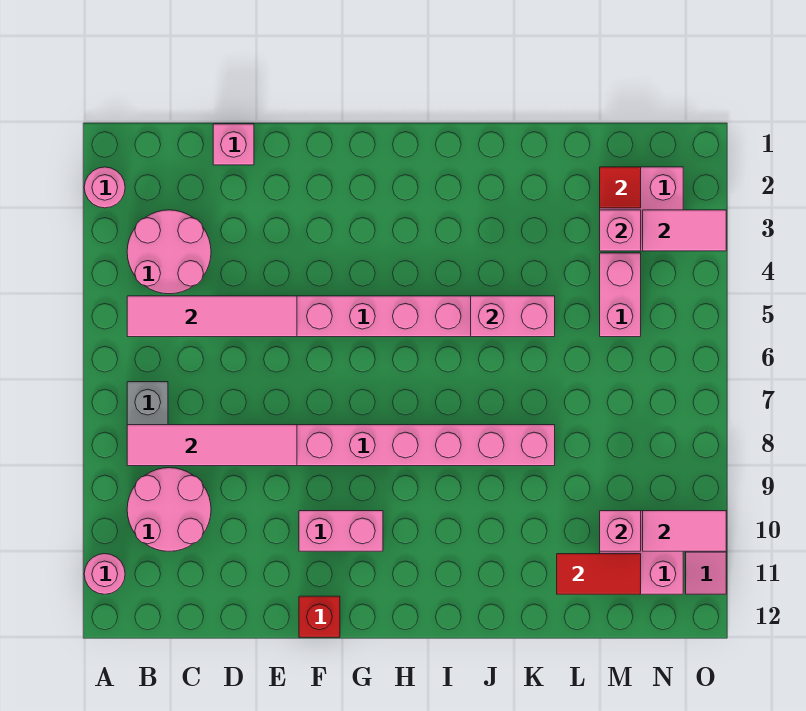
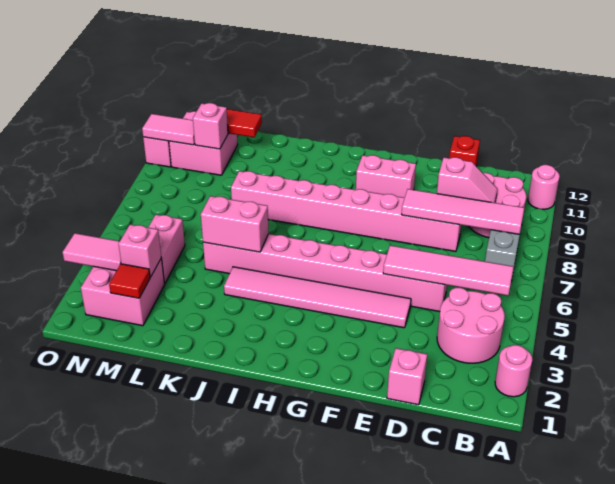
none -> pink 1x2 slope [437,157,497,203]
none -> pink 1x6 tile [224,267,411,328]
red 1x1 brick [299,596,340,637] -> red 1x1 brick moved to [449,136,480,166]

